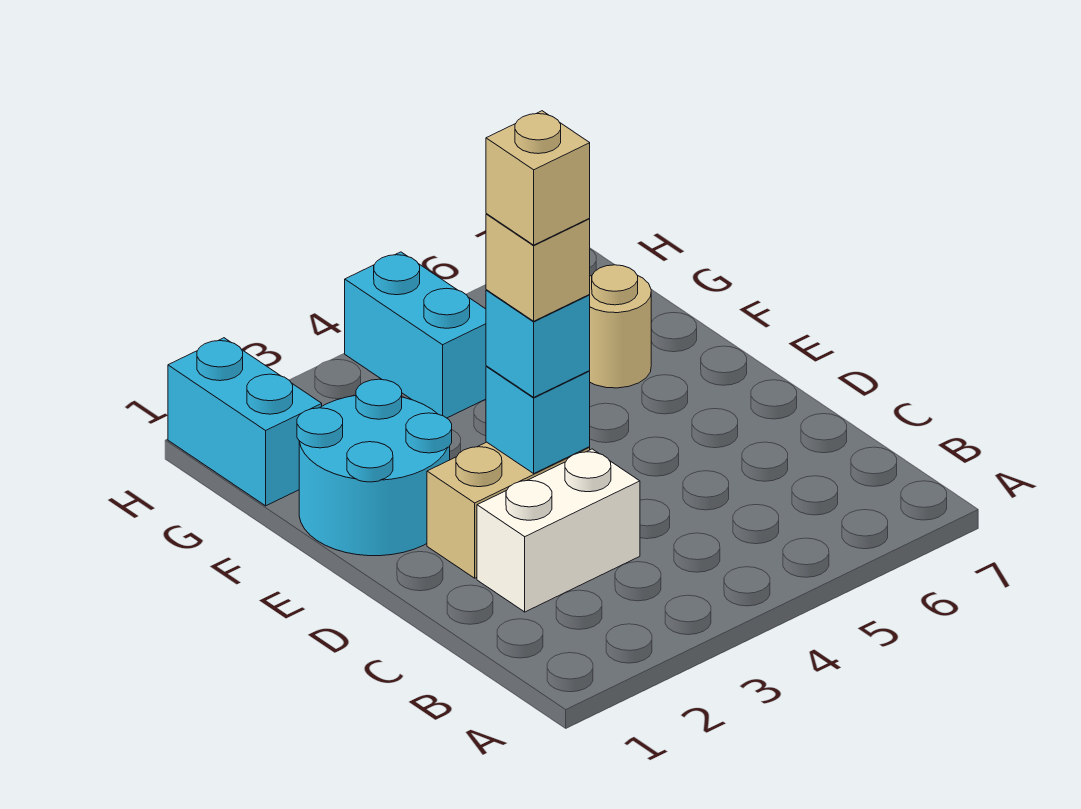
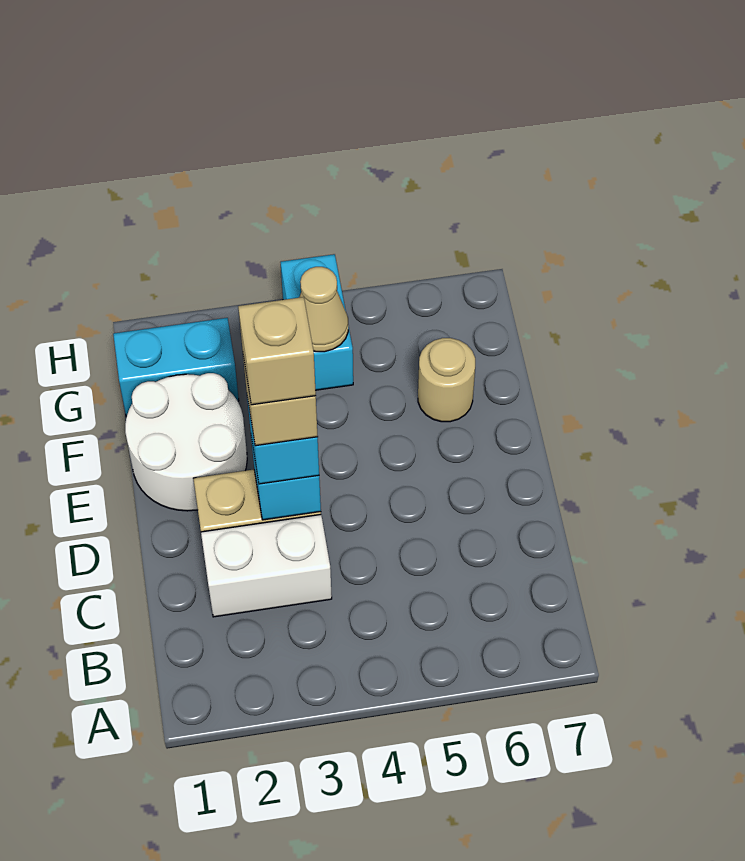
cyan 2x2 round brick [297,379,452,556] -> white 2x2 round brick [125,373,247,511]
cyan 1x2 brick [168,338,322,506] -> cyan 1x2 brick turned to [113,318,239,417]
none -> tan 1x1 cone [299,267,348,352]

